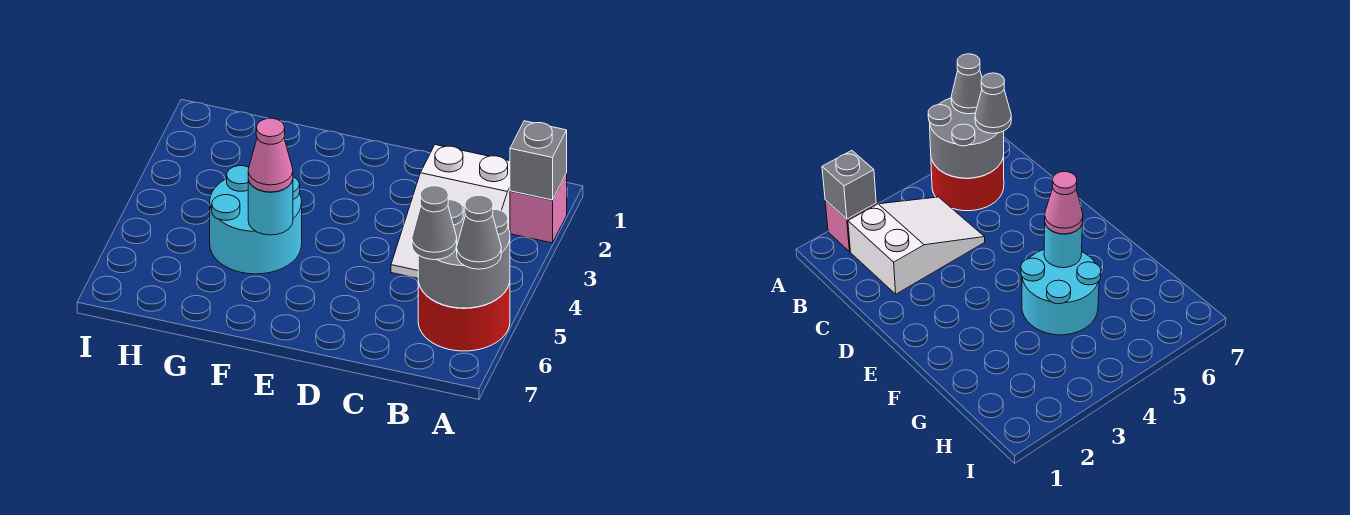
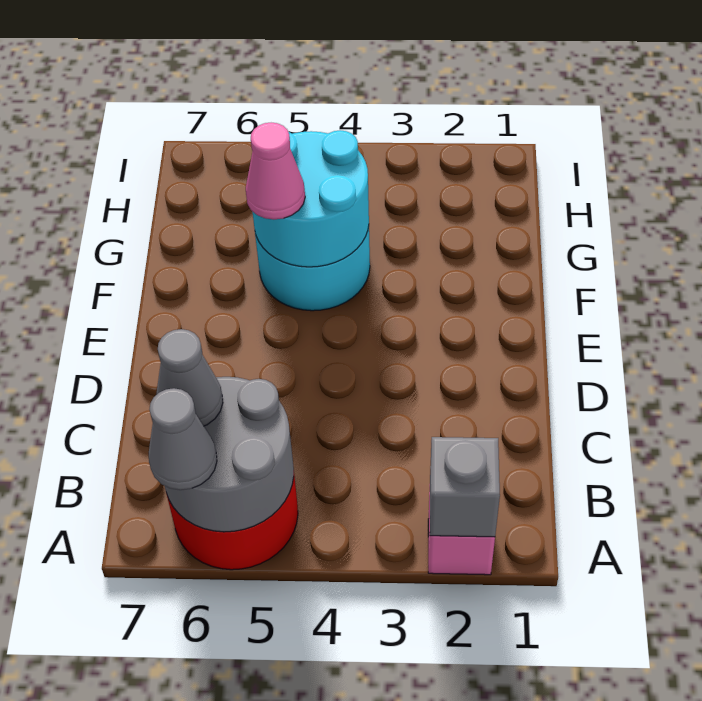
white 2x3 slope [391,145,510,278] -> none
cyan 1x1 round brick [248,180,293,235] -> cyan 2x2 round brick [252,130,369,267]

